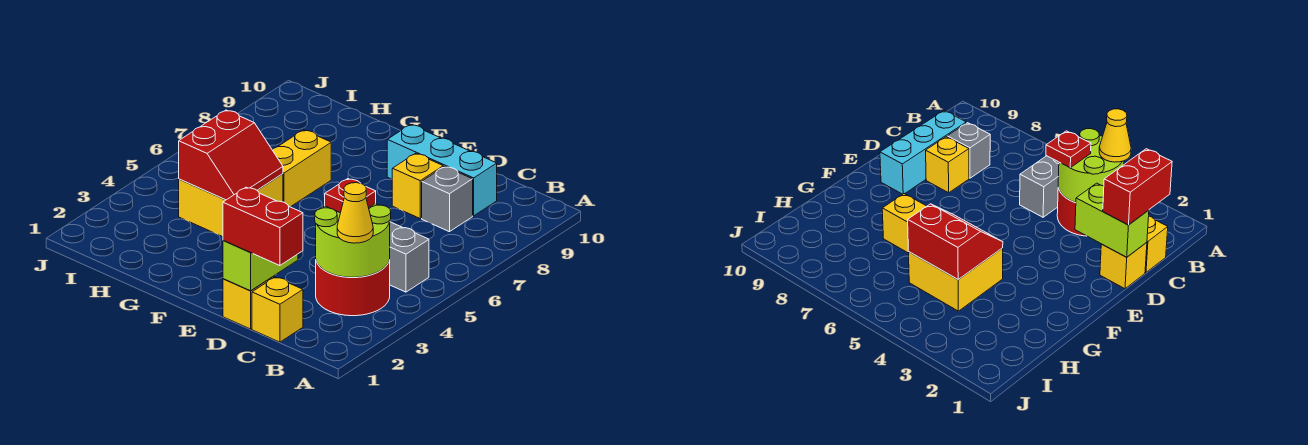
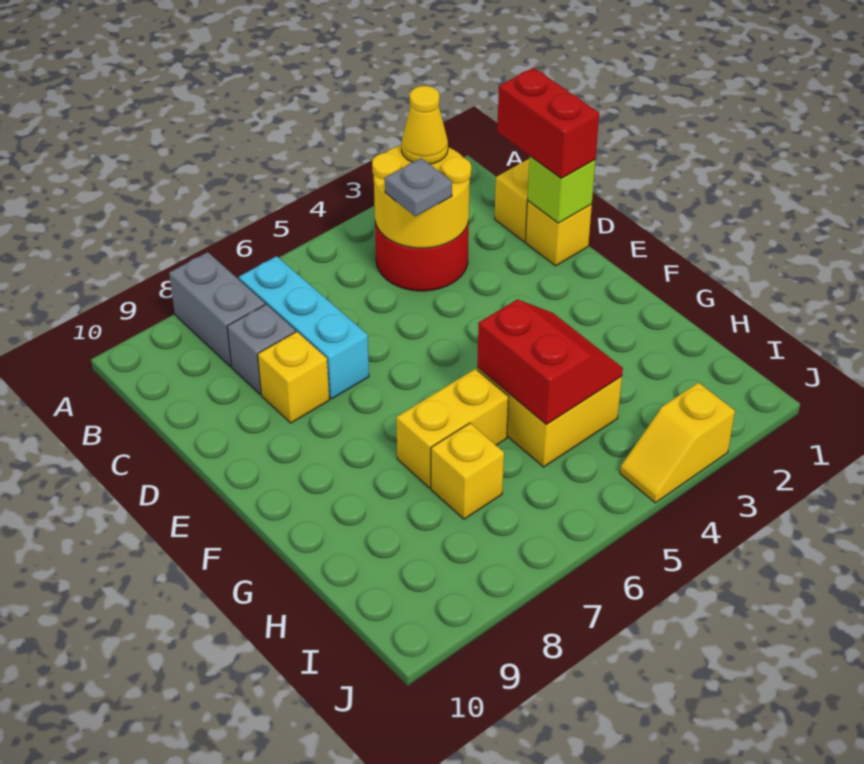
lime 2x2 round brick [315,203,391,277] -> yellow 2x2 round brick [372,145,471,248]
grey 1x2 brick [390,222,429,292] -> grey 1x2 brick moved to [169,252,265,367]
red 1x1 plate [325,179,376,213] -> grey 1x1 plate [385,158,452,216]
cyan 1x3 brick [387,125,497,216] -> cyan 1x3 brick moved to [239,256,369,399]
lime 1x2 brick [223,241,298,291] -> lime 1x1 brick [528,156,595,223]
red 2x2 slope [179,110,283,200] -> red 2x2 slope turned to [477,299,623,424]
none -> yellow 1x1 brick [431,423,504,519]
none -> yellow 1x2 slope [620,383,735,503]

